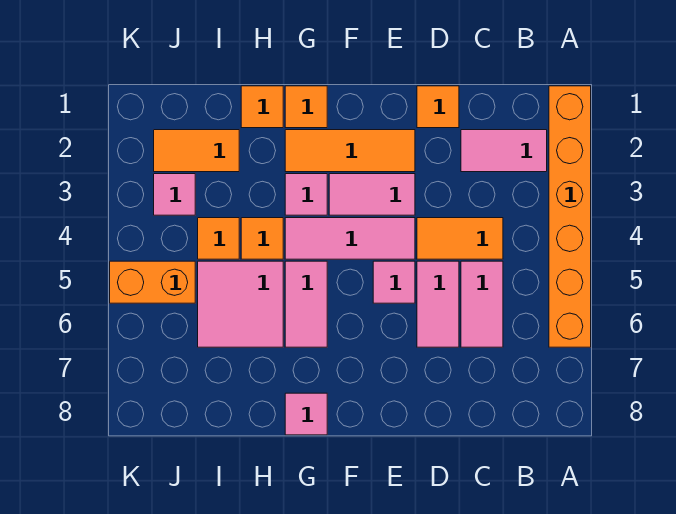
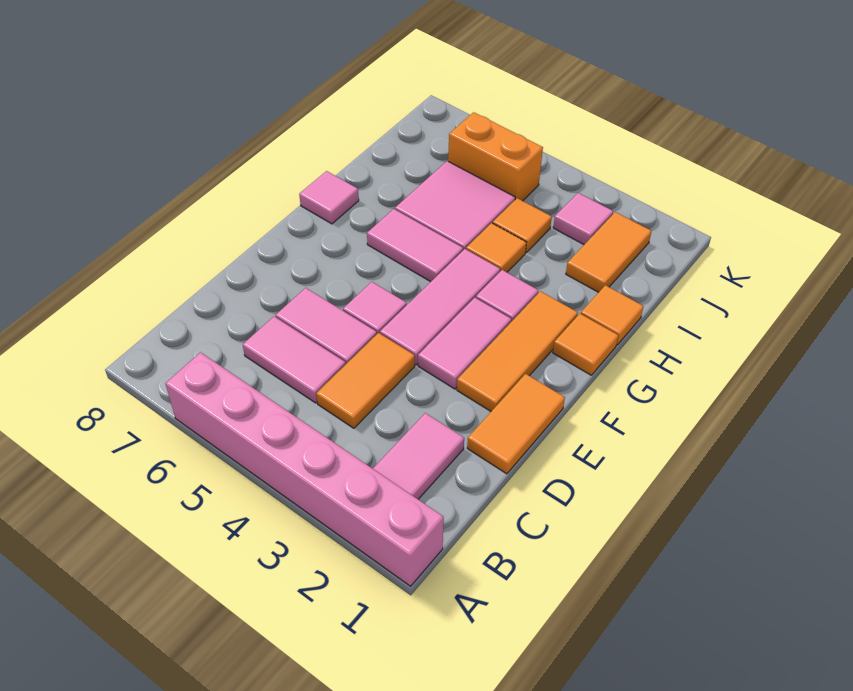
orange 1x6 brick [549,86,591,347] -> pink 1x6 brick [165,352,444,586]
orange 1x1 tile [417,86,459,128] -> orange 1x2 tile [467,374,565,474]
orange 1x2 brick [110,261,195,303] -> orange 1x2 brick turned to [448,112,543,201]

